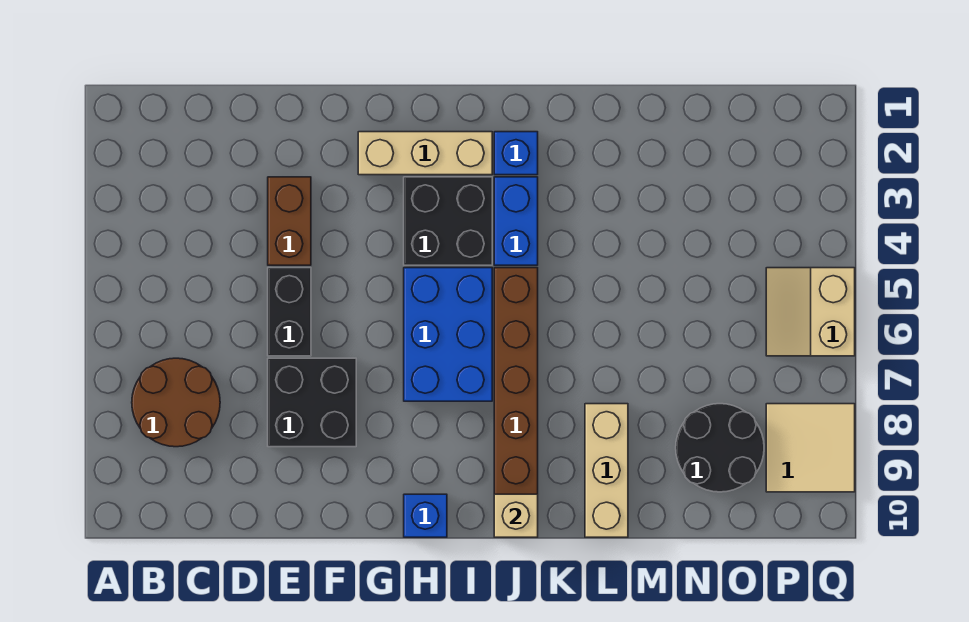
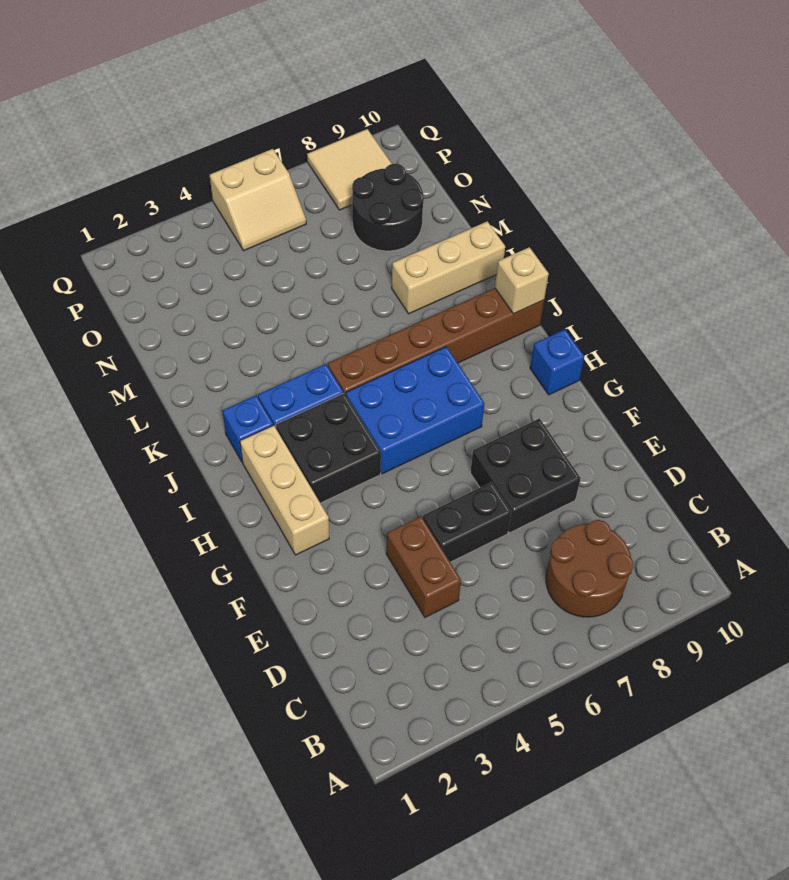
brown 1x2 brick [268,177,311,265] -> brown 1x2 brick turned to [386,516,461,617]

